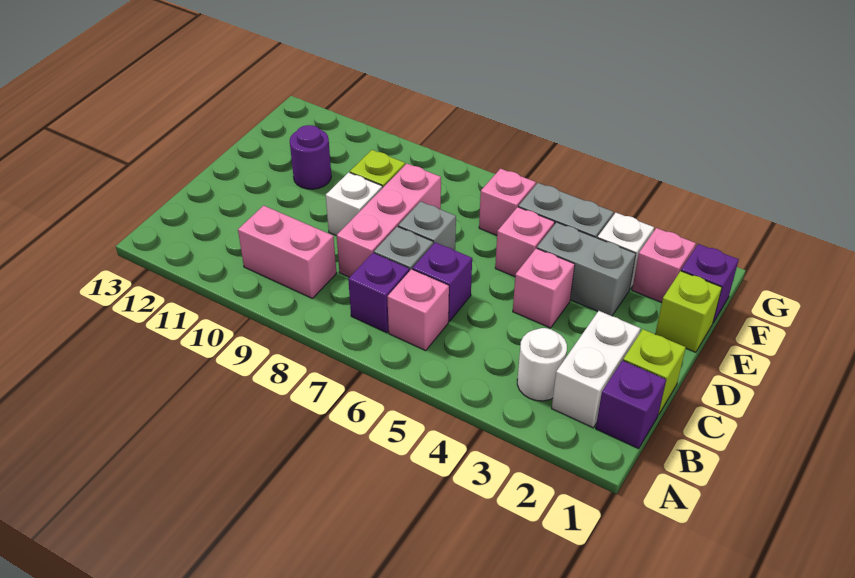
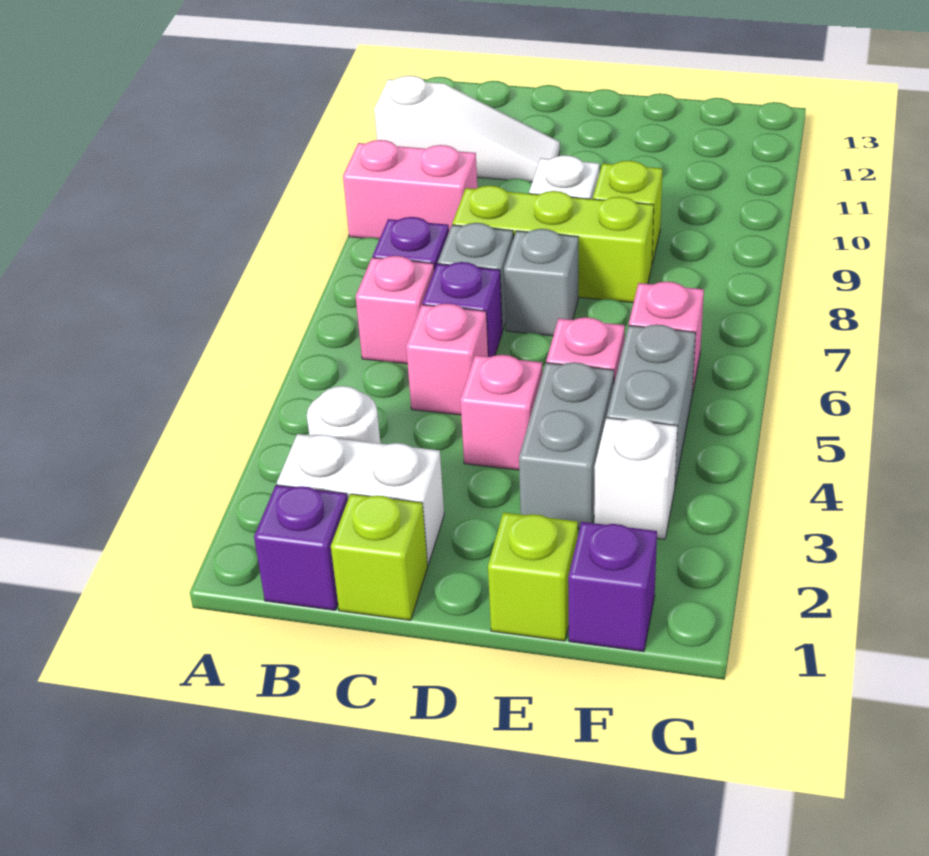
none -> white 1x3 slope [374,76,560,182]
pink 1x2 brick [238,206,336,299] -> pink 1x2 brick turned to [343,140,477,239]
pink 1x3 brick [337,164,441,277] -> lime 1x3 brick [452,186,654,303]
purple 1x1 round brick [290,125,331,189] -> none
pink 1x1 brick [632,228,696,303] -> pink 1x1 brick moved to [406,304,488,415]

